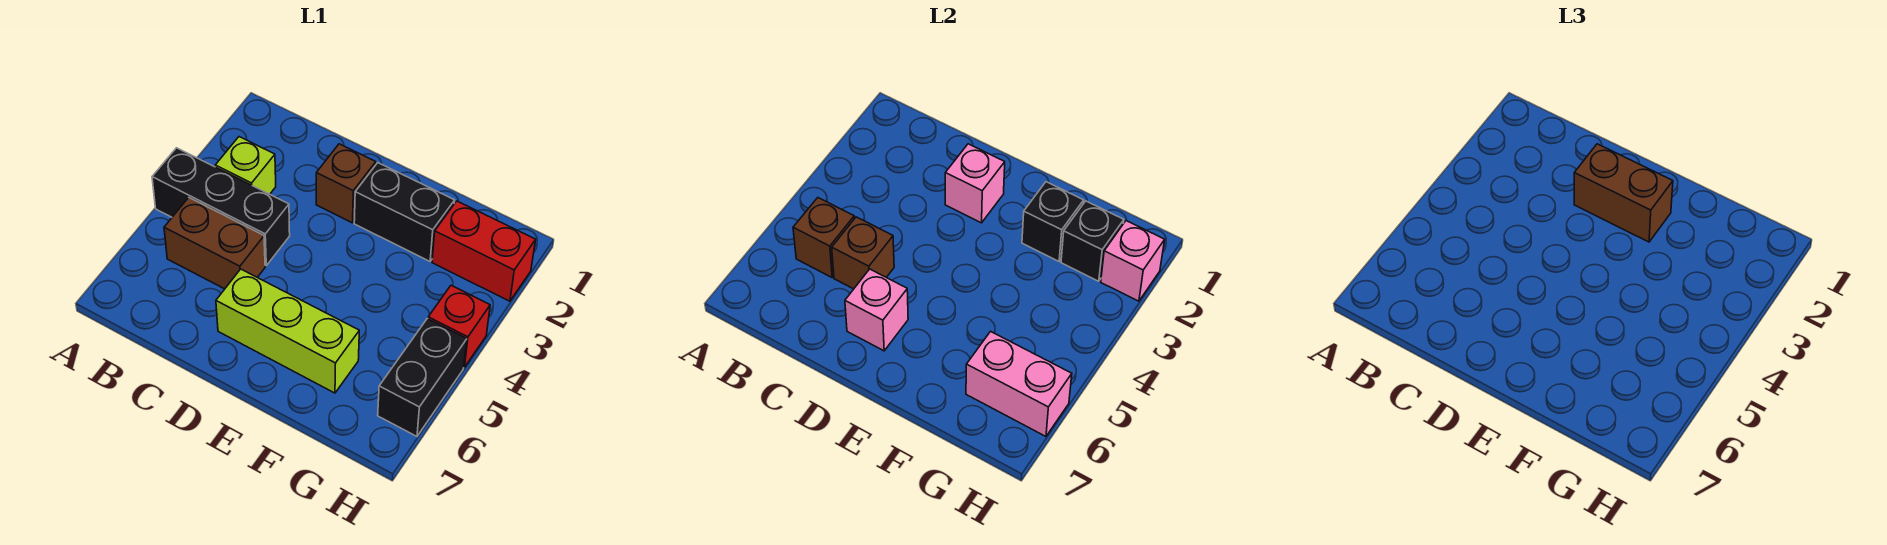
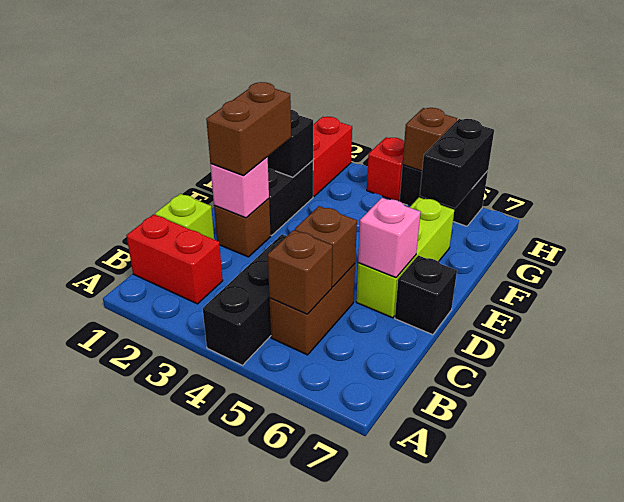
none -> red 1x2 brick [126,214,223,304]
lime 1x1 brick [215,137,276,194] -> lime 1x1 brick moved to [155,194,214,239]
black 1x1 brick [1061,201,1124,281] -> black 1x1 brick moved to [395,255,457,335]
pink 1x2 brick [966,331,1072,436] -> black 1x2 brick [420,119,494,208]
pink 1x1 brick [1101,221,1165,301] -> none
none -> brown 1x1 brick [403,108,457,171]

